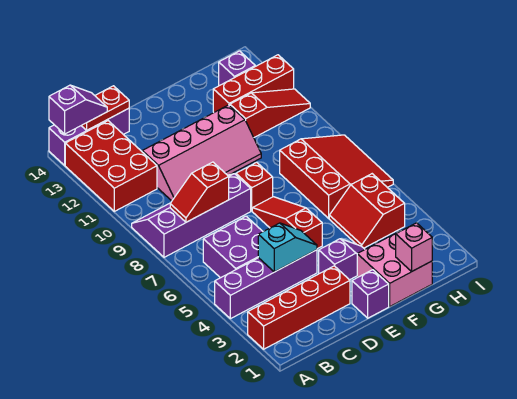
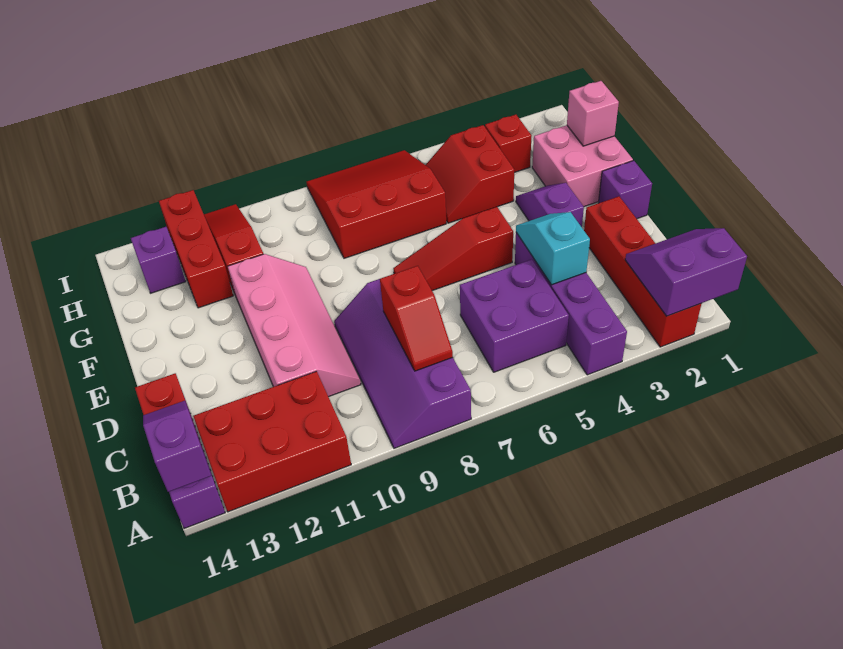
none -> purple 2x2 slope [625,228,747,316]
red 1x1 brick [236,162,273,211] -> red 1x1 brick moved to [485,115,532,173]
red 2x2 slope [329,174,405,248] -> red 2x2 slope turned to [426,125,514,223]

